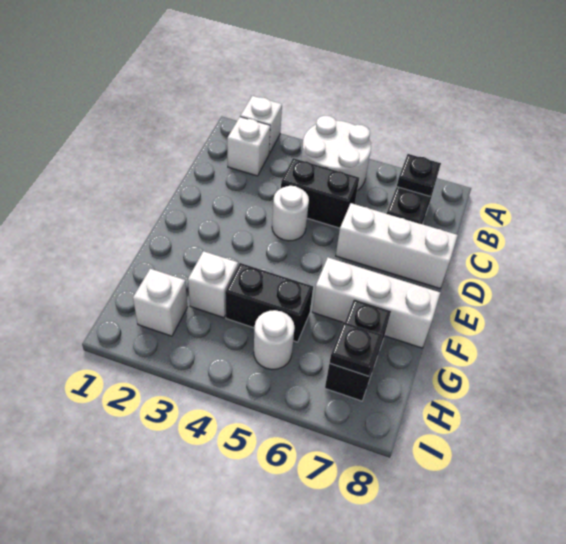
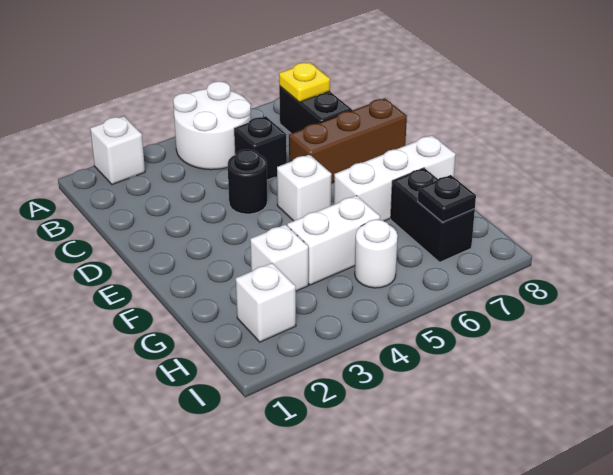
white 1x1 brick [227,117,270,176] -> white 1x1 brick moved to [277,155,332,221]
black 1x1 plate [397,154,441,196] -> yellow 1x1 plate [279,62,330,102]
black 1x2 brick [281,158,359,228] -> black 1x1 brick [234,116,287,180]
white 1x1 round brick [272,186,309,241] -> black 1x1 round brick [228,149,267,214]
white 1x3 brick [336,203,458,288] -> brown 1x3 brick [289,98,407,183]
black 1x2 brick [225,263,313,342] -> white 1x2 brick [287,196,380,285]

